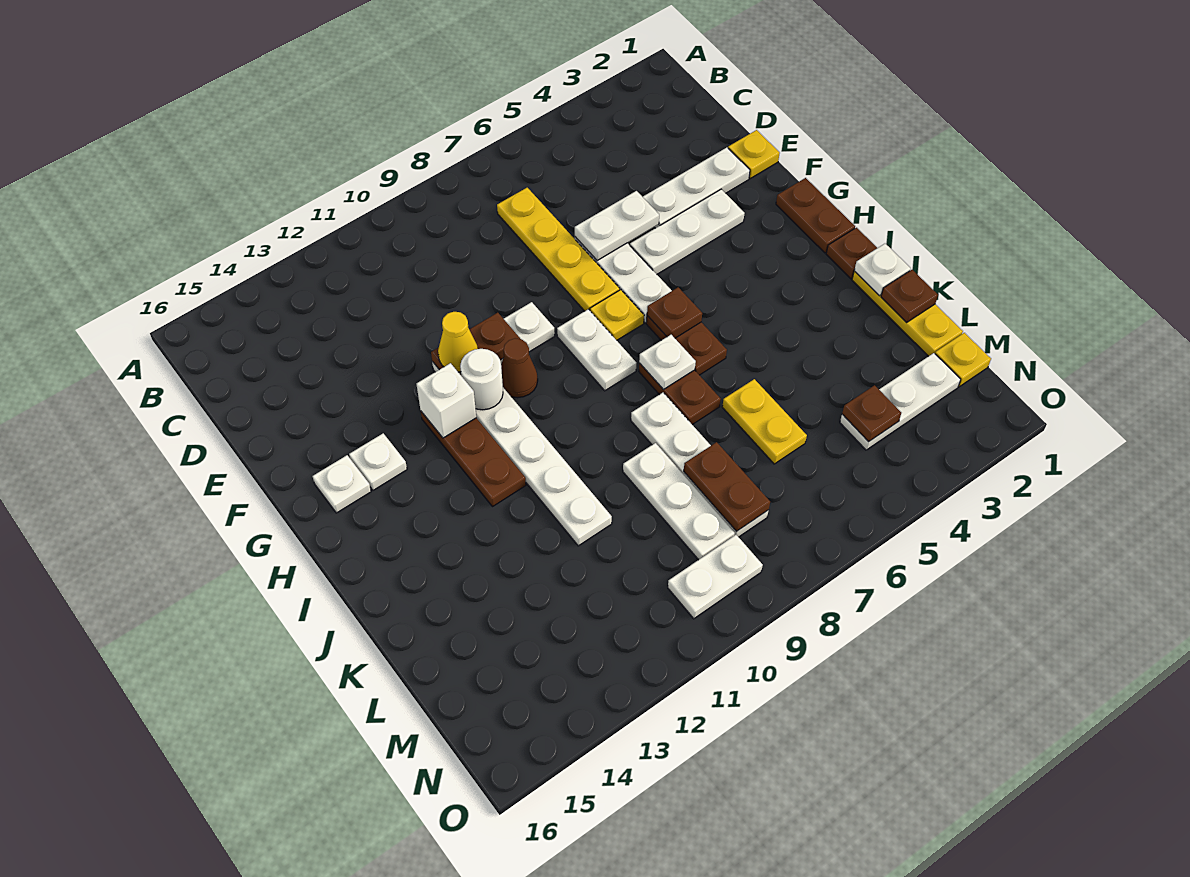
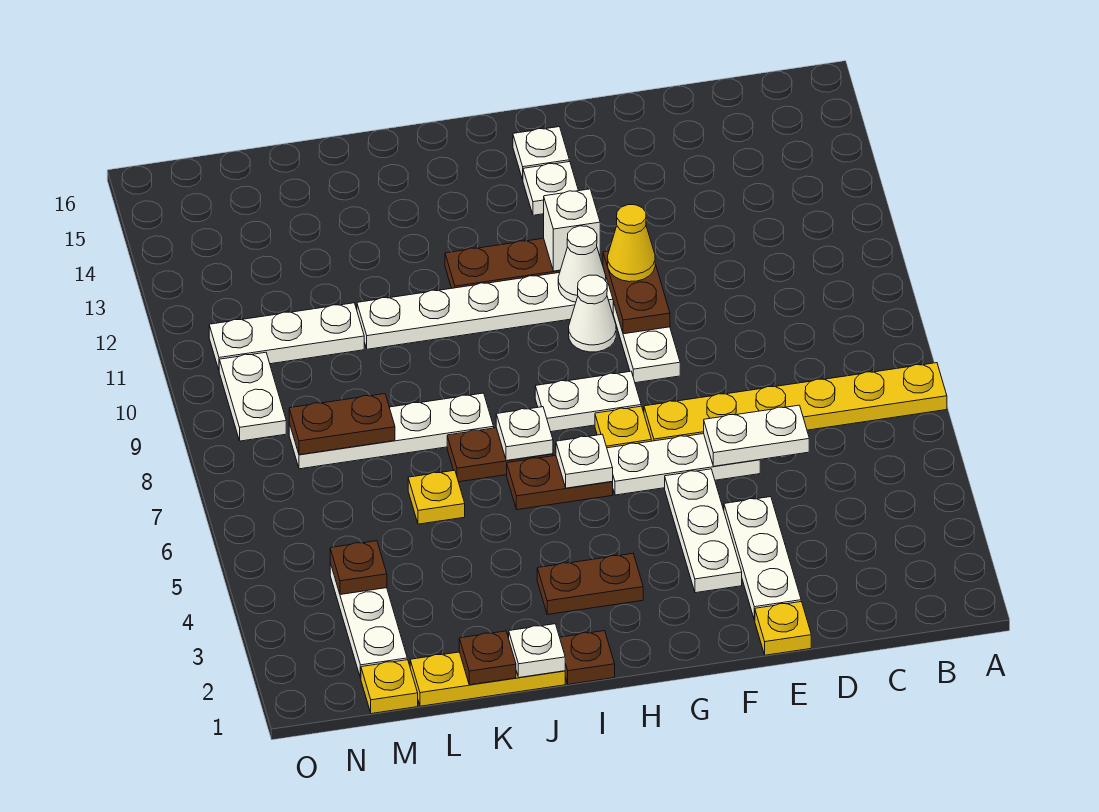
yellow 1x4 plate [497,188,620,311] -> yellow 1x6 plate [644,363,947,441]
white 1x2 plate [575,191,659,260] -> white 1x2 plate turned to [704,405,809,466]
brown 1x2 plate [776,178,855,253] -> brown 1x2 plate moved to [537,554,643,615]
brown 1x1 cone [501,338,538,398] -> white 1x1 cone [569,275,616,352]
white 1x1 round brick [460,349,503,410] -> white 1x1 cone [558,226,606,302]
brown 1x1 plate [647,287,702,338] -> white 1x1 plate [556,434,613,488]
yellow 1x2 plate [722,379,807,464] -> yellow 1x1 plate [408,470,465,524]
white 1x3 plate [623,443,735,560] -> white 1x3 plate moved to [209,303,364,370]

